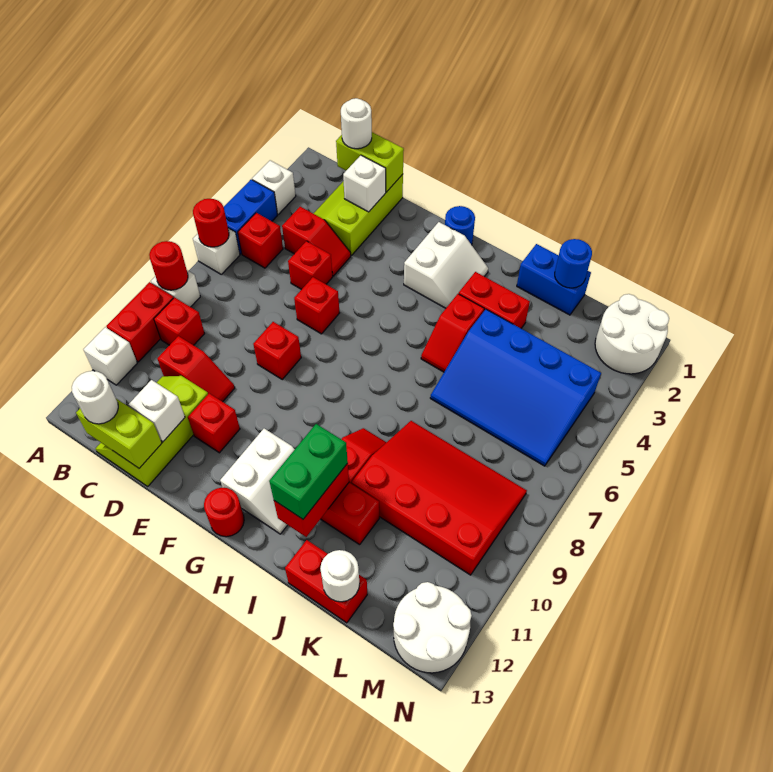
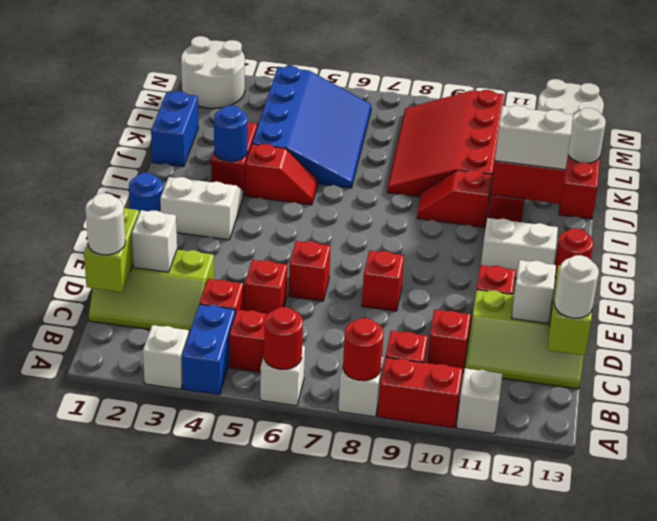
blue 1x2 brick [224,179,277,254] -> blue 1x2 brick turned to [182,304,235,395]
green 1x2 brick [269,424,348,519] -> white 1x2 brick [495,105,573,170]
blue 1x1 round brick [555,239,592,288] -> blue 1x1 round brick moved to [214,105,247,161]

